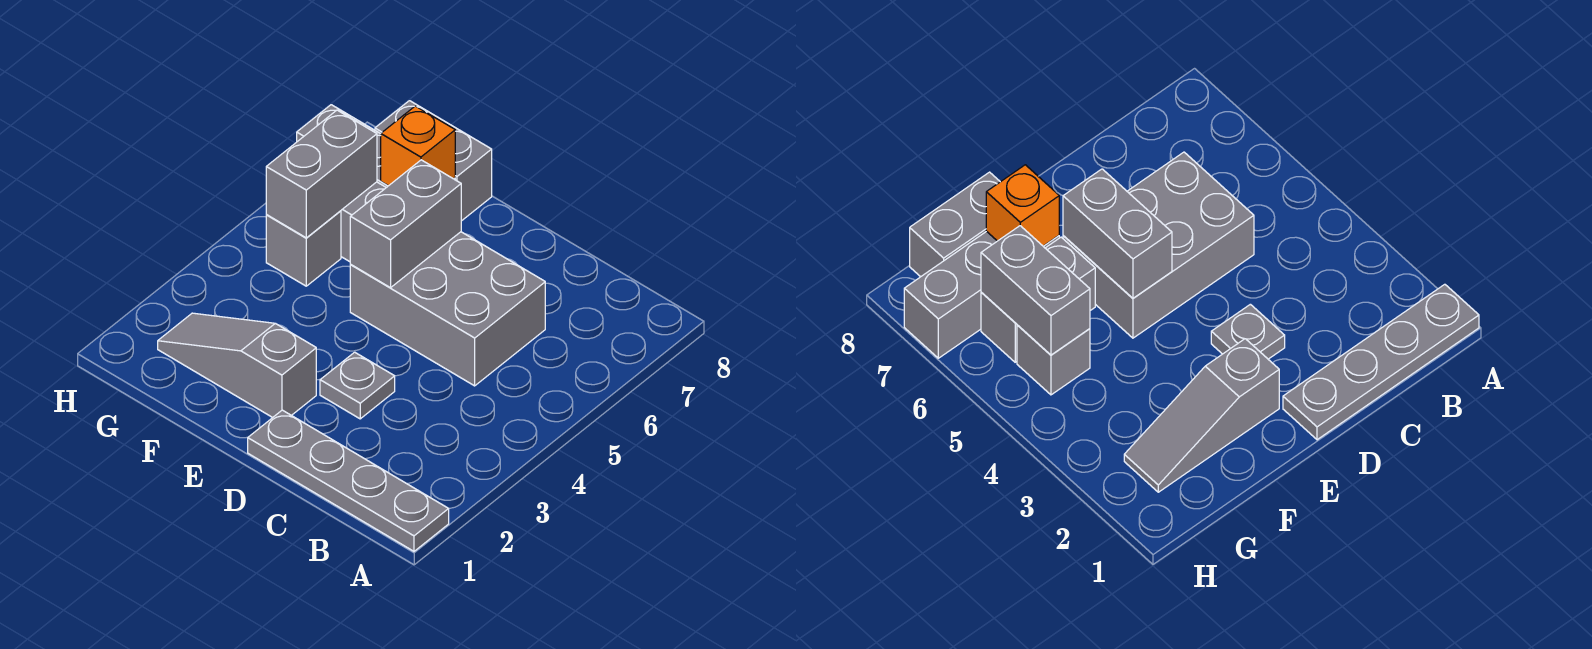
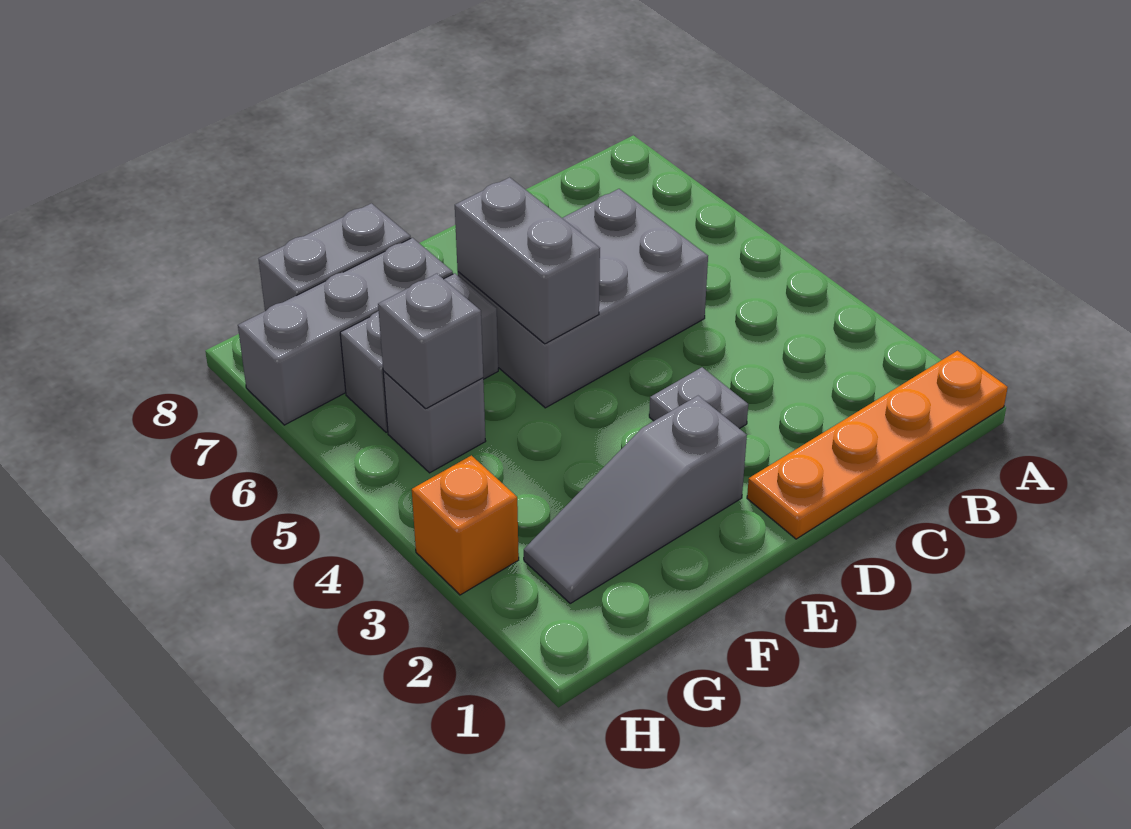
grey 1x4 plate [248,410,449,551] -> orange 1x4 plate [747,351,1008,539]
orange 1x1 brick [381,106,455,186] -> orange 1x1 brick moved to [412,455,519,595]
grey 1x2 brick [266,110,377,238] -> grey 1x1 brick [378,274,483,409]

